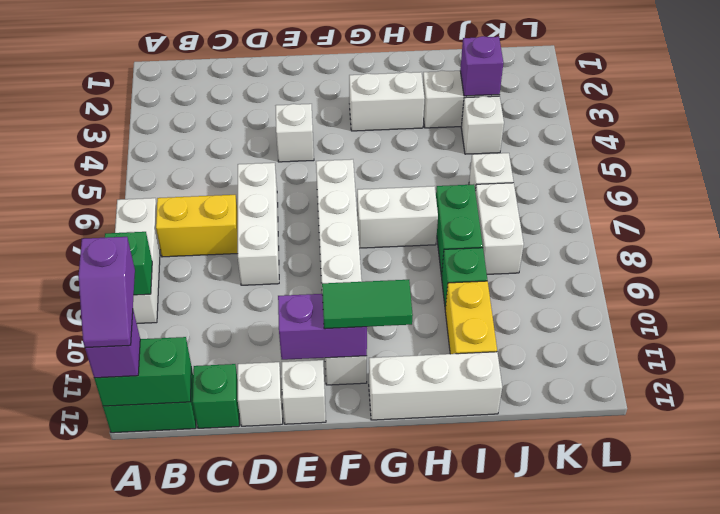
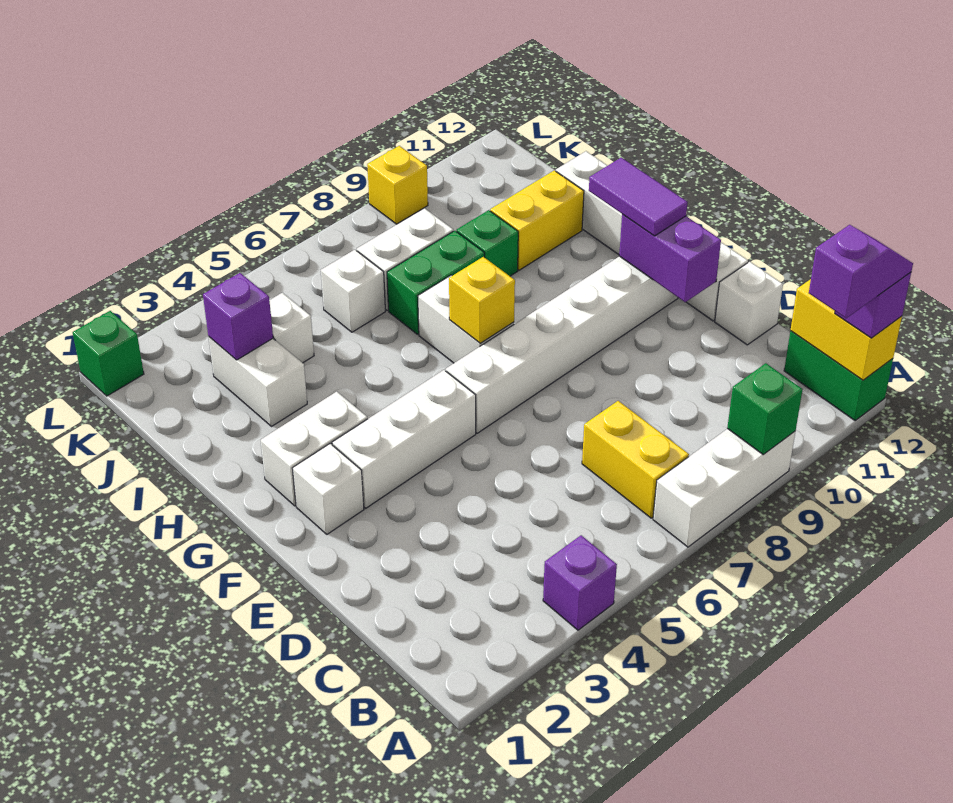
none -> purple 1x1 brick [543,535,617,630]
green 1x2 brick [94,337,191,406] -> yellow 1x2 brick [791,279,902,380]
green 1x1 brick [193,364,239,428] -> green 1x1 brick moved to [73,311,144,396]
white 1x3 brick [238,163,279,285] -> white 1x3 brick moved to [332,370,476,508]
white 1x1 brick [276,104,314,162] -> white 1x1 brick moved to [292,444,364,534]
green 1x2 tile [322,280,413,329] -> purple 1x2 tile [589,158,688,236]
white 1x2 brick [349,72,425,131] -> white 1x2 brick turned to [261,392,368,506]
none -> yellow 1x1 brick [449,257,515,343]
none -> yellow 1x1 brick [367,146,428,224]

